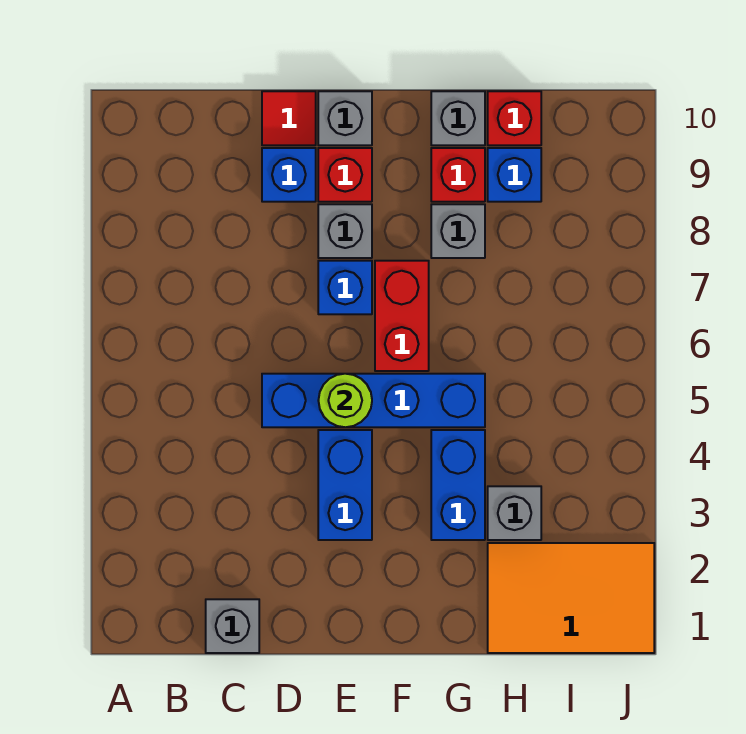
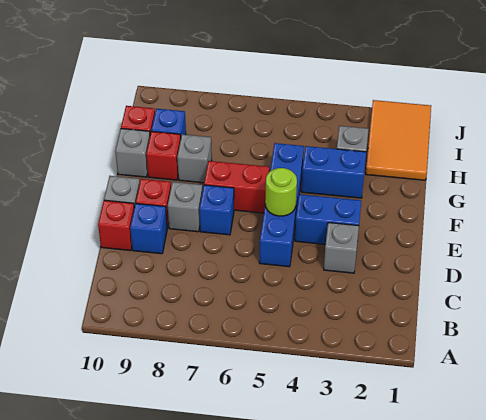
grey 1x1 brick [206,599,259,653] -> grey 1x1 brick moved to [324,223,359,273]
red 1x1 tile [262,91,316,145] -> red 1x1 brick [98,200,134,251]

